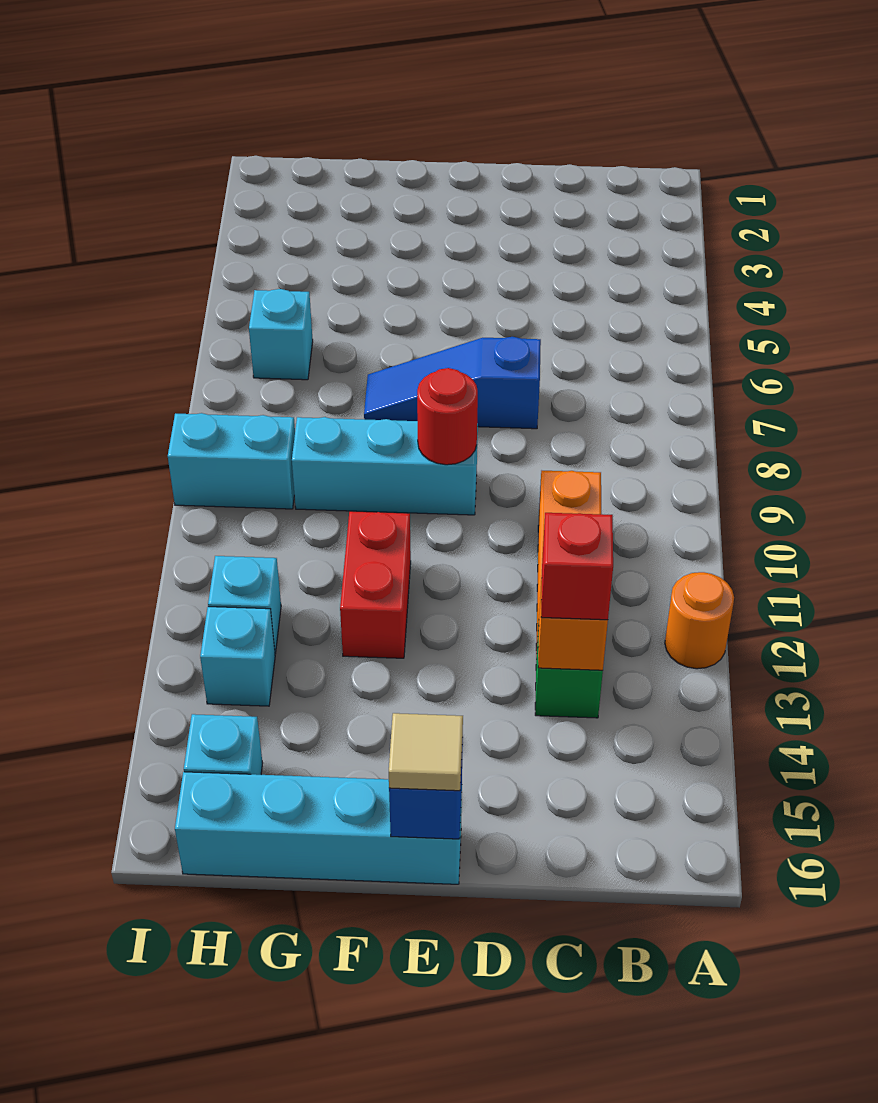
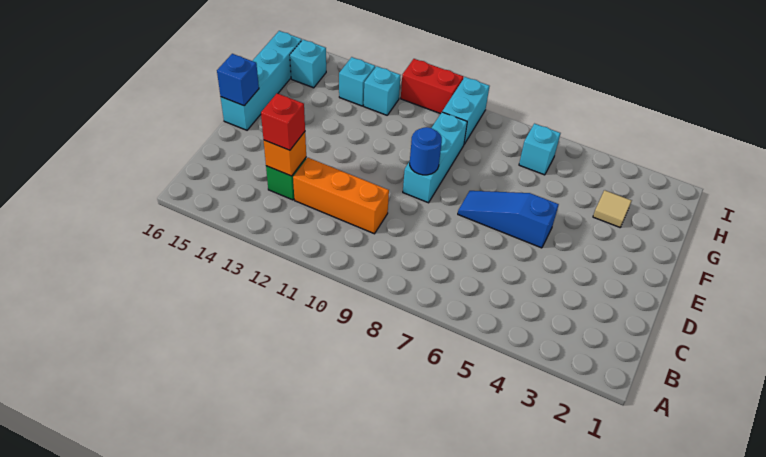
orange 1x1 round brick [665,572,734,669] -> none
blue 1x3 slope [364,337,541,429] -> blue 1x3 slope turned to [458,191,559,248]
red 1x1 round brick [417,368,478,465] -> blue 1x1 round brick [410,127,442,175]
tan 1x1 tile [389,713,463,791] -> tan 1x1 tile moved to [593,190,632,227]
red 1x2 brick [340,511,411,658] -> red 1x2 brick moved to [401,59,463,114]

